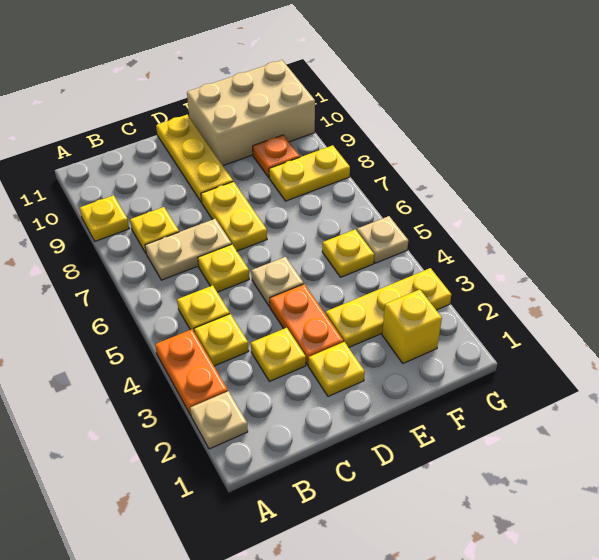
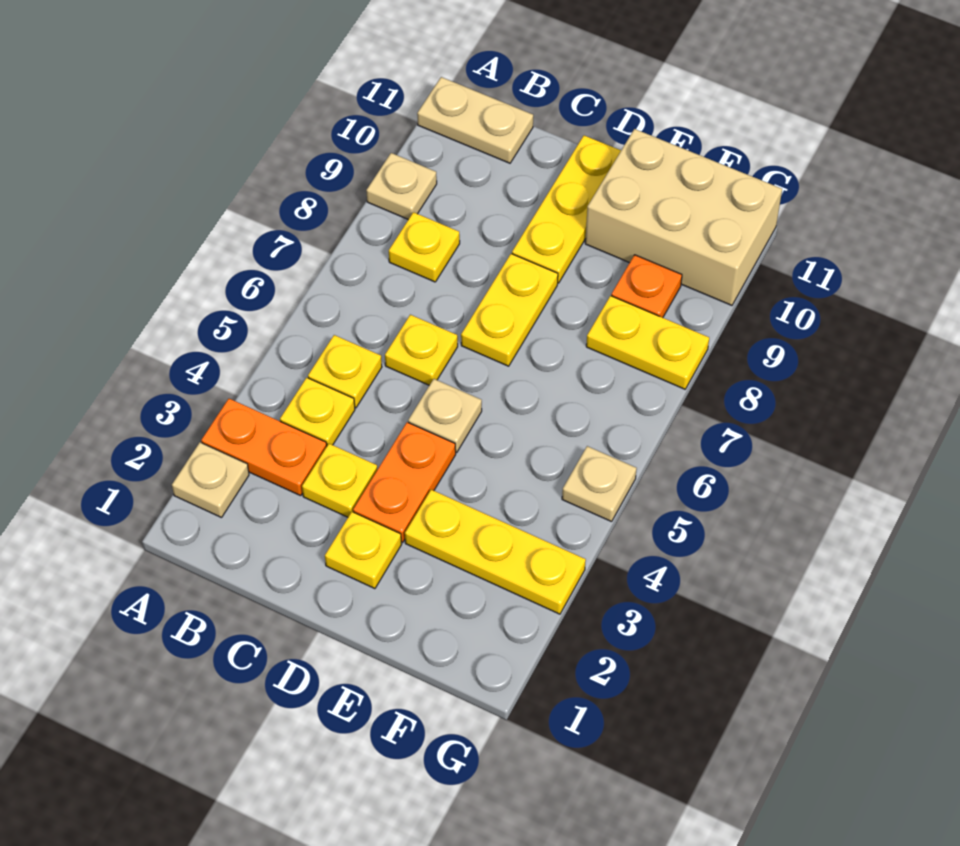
orange 1x2 plate [155,329,228,415] -> orange 1x2 plate turned to [201,399,327,496]
yellow 1x1 plate [80,195,129,241] -> tan 1x1 plate [366,153,437,219]
tan 1x2 plate [145,219,231,280] -> tan 1x2 plate moved to [417,77,533,163]
yellow 1x1 brick [382,290,442,363] -> none
yellow 1x1 plate [322,229,374,277] -> none

